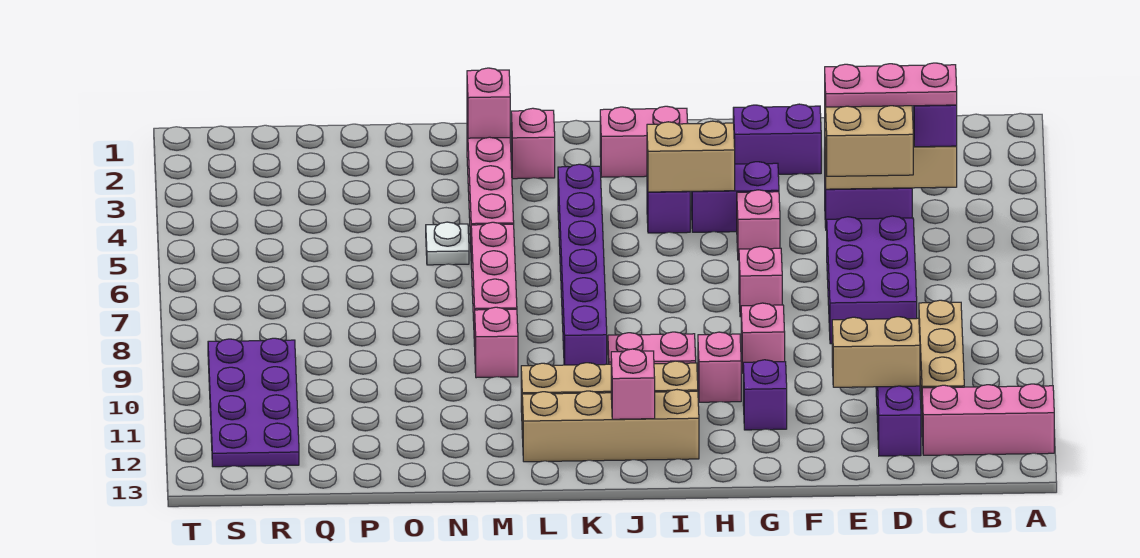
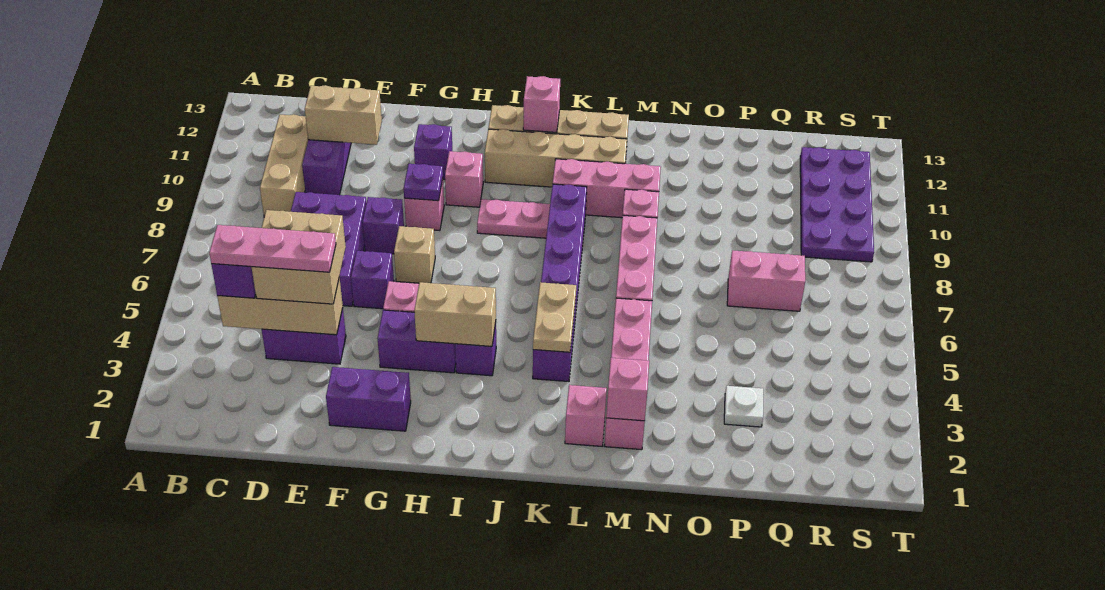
pink 1x3 brick [922,384,1054,455] -> pink 1x3 brick moved to [553,159,661,218]
none -> purple 1x1 brick [351,251,394,309]
none -> purple 1x1 brick [363,197,404,254]
pink 1x1 brick [739,246,782,317] -> tan 1x1 brick [394,226,435,283]
none -> purple 1x1 plate [404,164,443,201]
pink 1x2 brick [600,106,688,177] -> pink 1x2 brick moved to [727,250,805,311]
none -> tan 1x2 plate [533,282,576,352]
white 1x1 plate [426,222,469,265] -> white 1x1 plate moved to [724,386,763,427]

